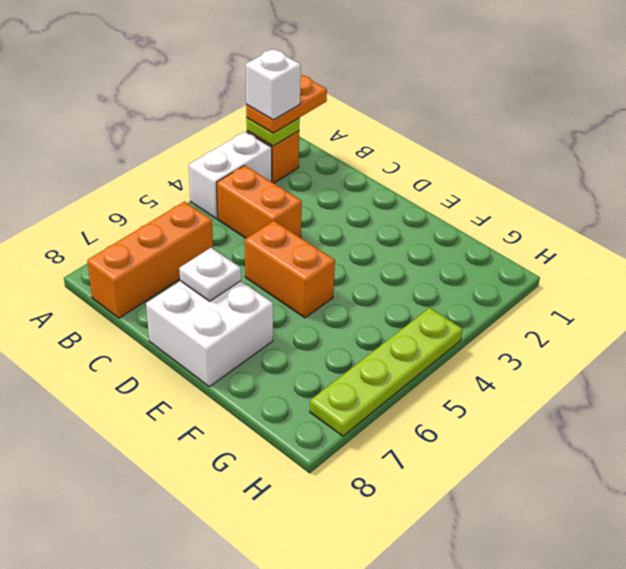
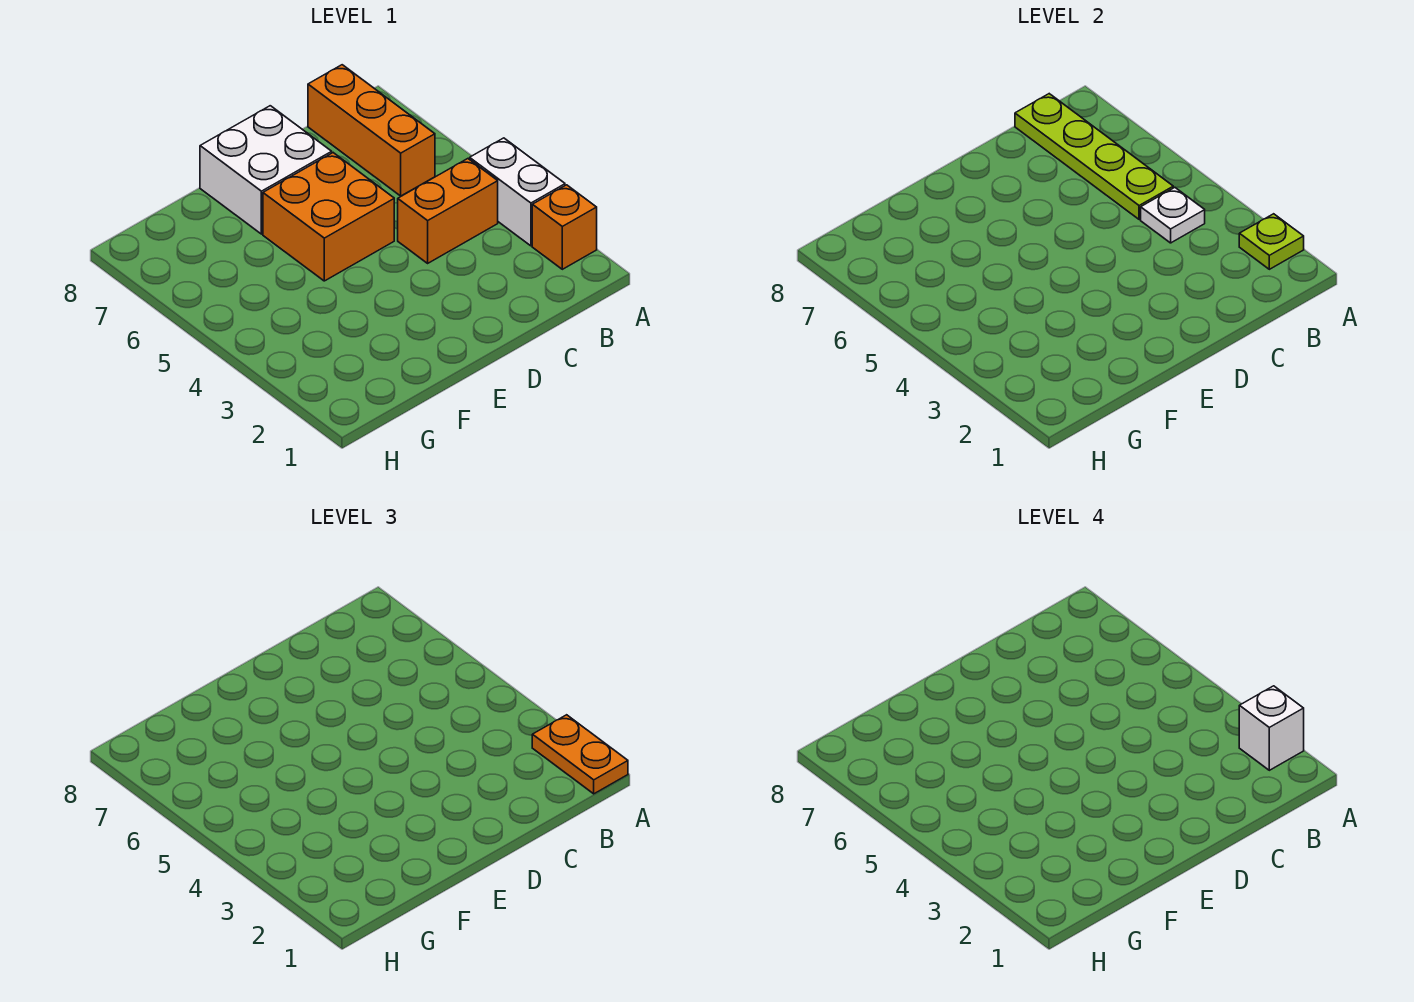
orange 1x2 brick [245,221,335,318] -> orange 2x2 brick [263,153,394,281]
white 1x1 plate [179,248,241,301] -> white 1x1 plate moved to [1141,187,1205,243]
lime 1x4 plate [310,308,462,436] -> lime 1x4 plate moved to [1015,94,1173,220]

